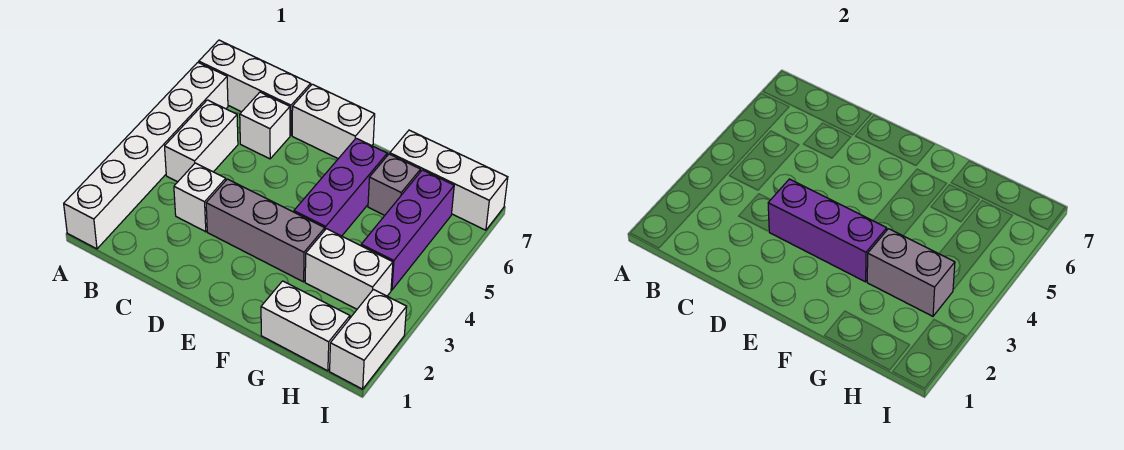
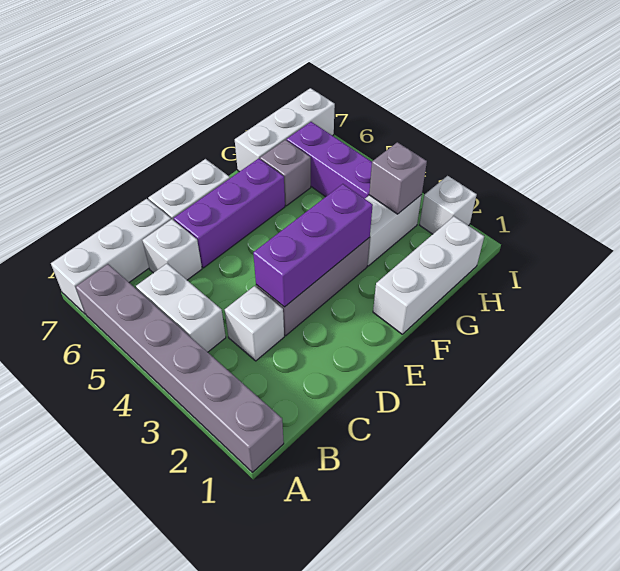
white 1x6 brick [64,62,228,249] -> grey 1x6 brick [76,264,284,472]
purple 1x3 brick [294,138,387,236] -> purple 1x3 brick turned to [174,158,285,268]
white 1x2 brick [261,281,350,371] -> white 1x3 brick [373,216,484,334]
grey 1x2 brick [867,229,955,316] -> grey 1x1 brick [369,142,427,214]
white 1x2 brick [330,289,407,389] -> white 1x1 brick [420,176,477,234]

